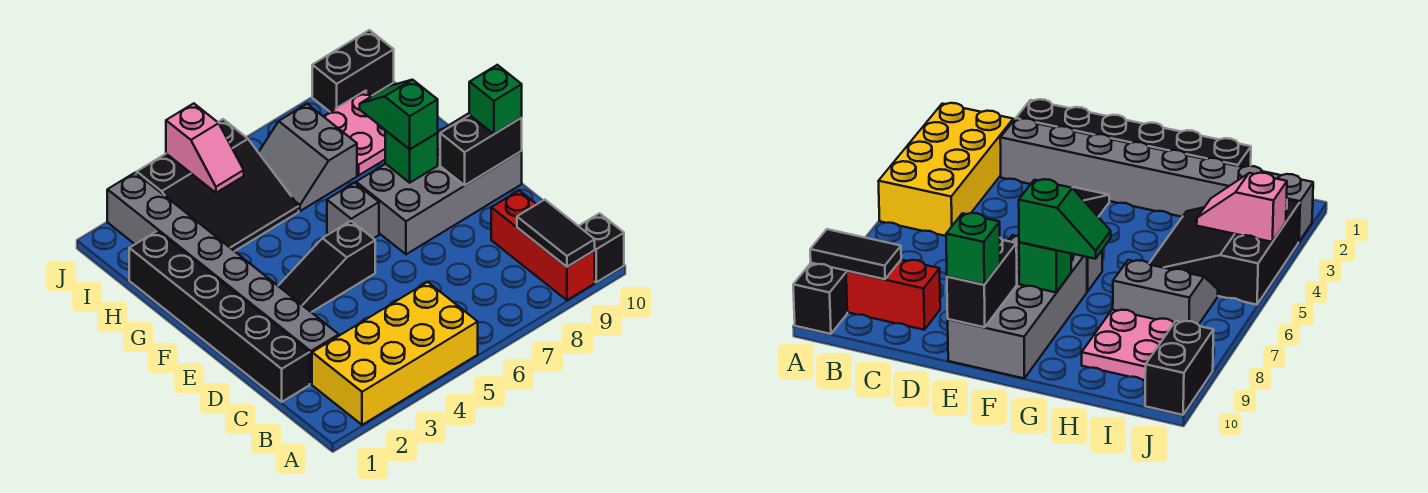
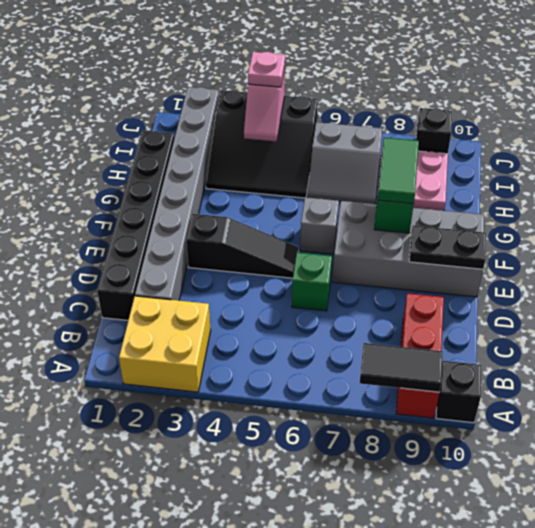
yellow 2x4 brick [312,282,478,425] -> yellow 2x2 brick [119,296,211,392]
black 1x2 tile [517,200,595,267] -> black 1x2 tile turned to [360,343,443,392]
black 1x3 slope [278,221,375,312] -> black 1x3 slope turned to [186,214,298,278]
black 1x2 brick [440,115,522,185] -> black 1x2 plate [409,226,486,269]
green 1x1 brick [469,65,522,134] -> green 1x1 brick moved to [292,252,332,311]
green 1x2 slope [360,80,438,149] -> green 1x2 tile [378,138,419,204]
grey 2x2 slope [258,104,357,211] -> grey 2x2 slope turned to [308,122,382,204]
none -> pink 1x1 plate [248,52,285,87]
black 1x2 brick [312,30,394,112] -> black 1x1 brick [416,108,452,154]

